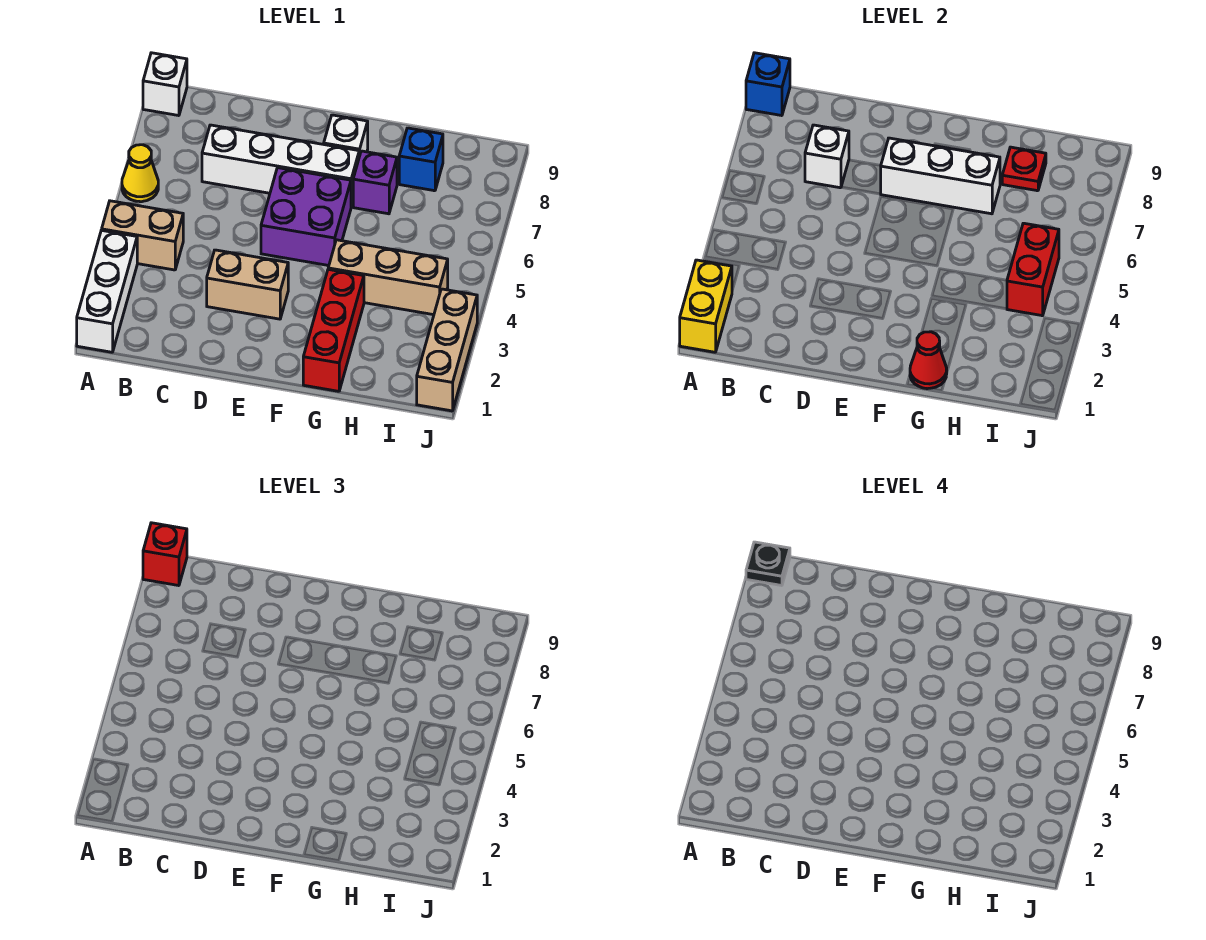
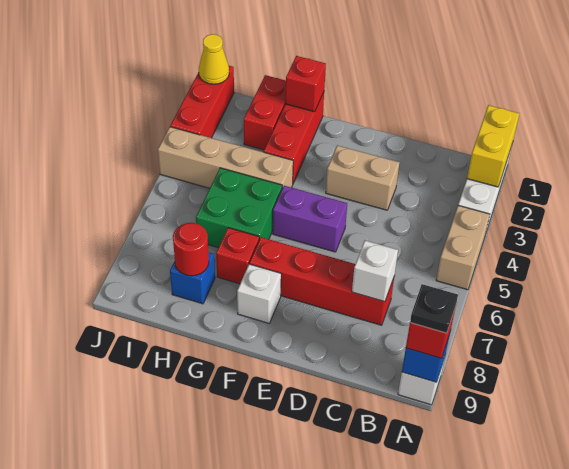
tan 1x2 brick [102,201,183,270] -> tan 1x2 brick turned to [436,205,490,290]
yellow 1x1 cone [122,145,158,202] -> yellow 1x1 cone moved to [199,34,229,84]
white 1x4 brick [202,125,359,207] -> red 1x4 brick [250,237,394,325]
purple 2x2 brick [261,168,351,266] -> purple 1x2 brick [273,186,347,252]
white 1x3 brick [881,138,1000,214] -> none
red 1x1 cone [910,332,947,389] -> red 1x1 brick [285,56,326,112]
tan 1x3 brick [328,240,448,315] -> tan 1x4 brick [158,127,293,188]
none -> green 2x2 brick [196,168,282,248]
purple 1x1 brick [353,151,397,214] -> red 1x1 brick [216,228,259,284]
red 1x1 plate [1002,147,1046,191] -> red 1x1 round brick [173,223,209,276]
red 1x2 brick [1007,223,1059,316] -> red 1x2 brick moved to [244,75,286,150]
tan 1x3 brick [417,289,477,411] -> red 1x3 brick [170,66,234,138]

